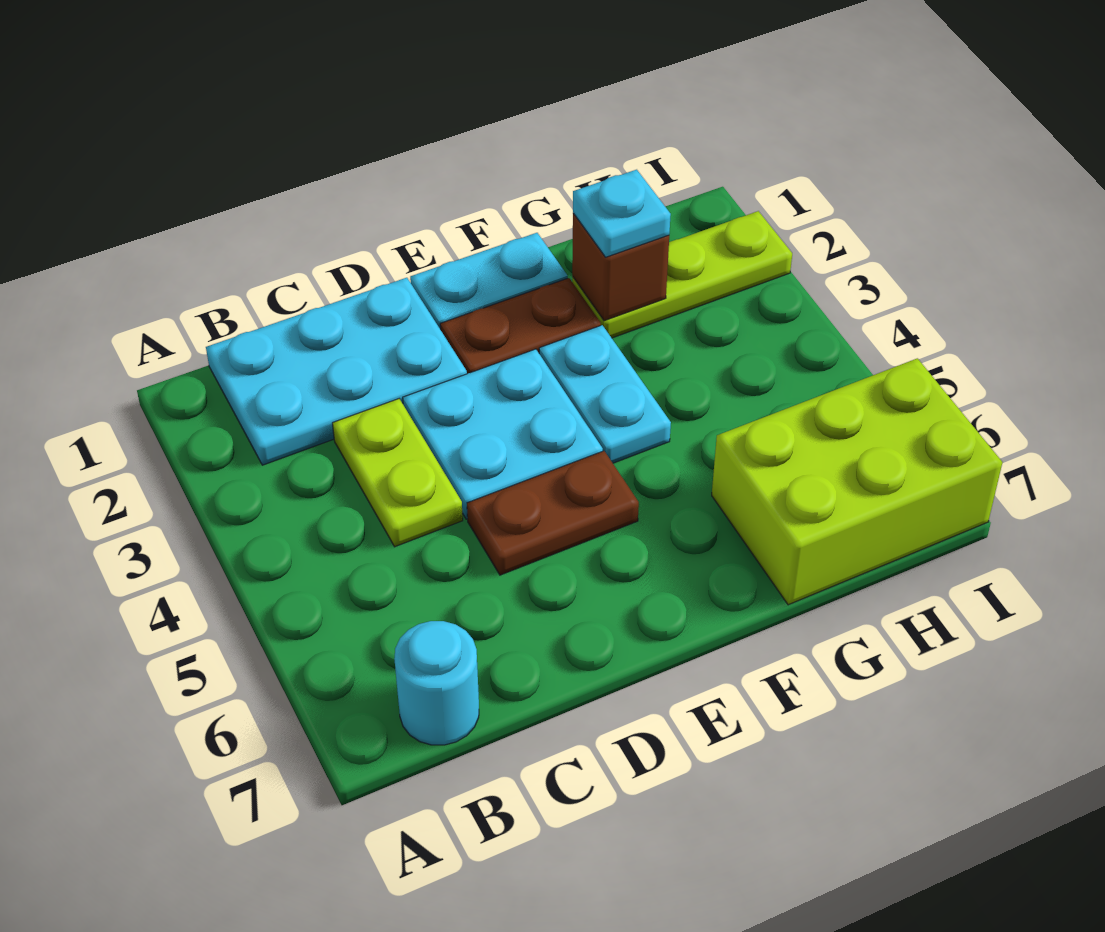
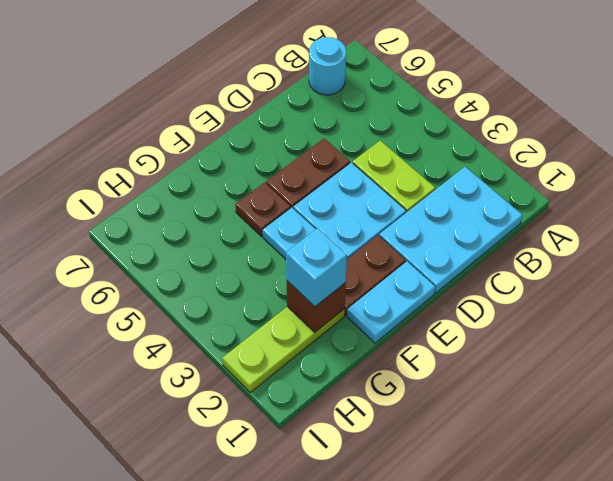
none -> brown 1x1 plate [235,183,290,236]
cyan 1x1 plate [573,170,671,257] -> cyan 1x1 brick [286,228,347,307]
lime 2x3 brick [712,358,1002,605] -> none

